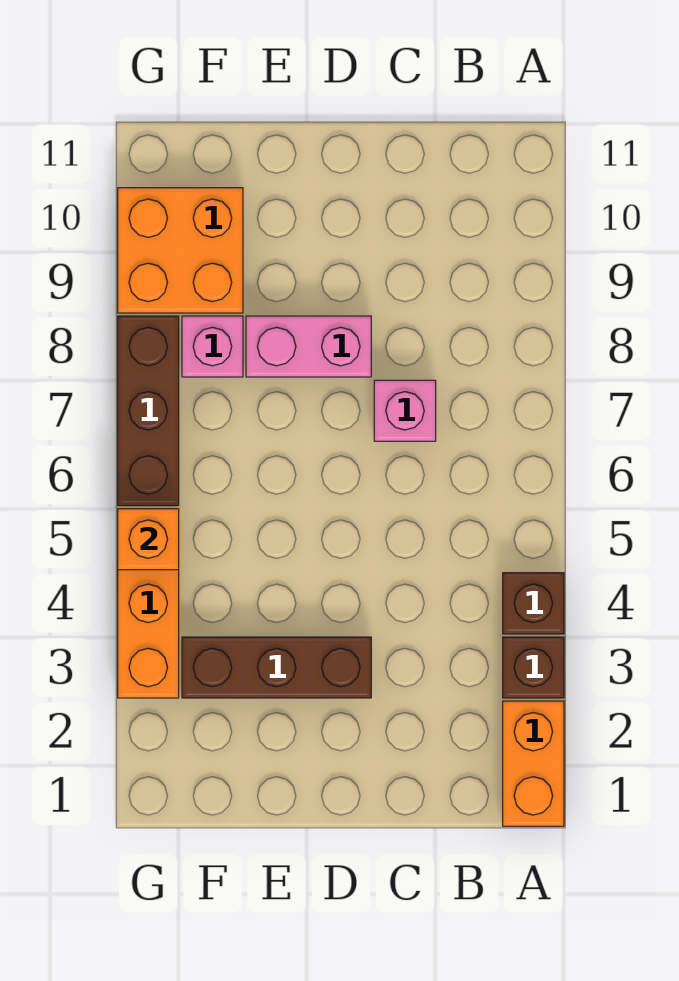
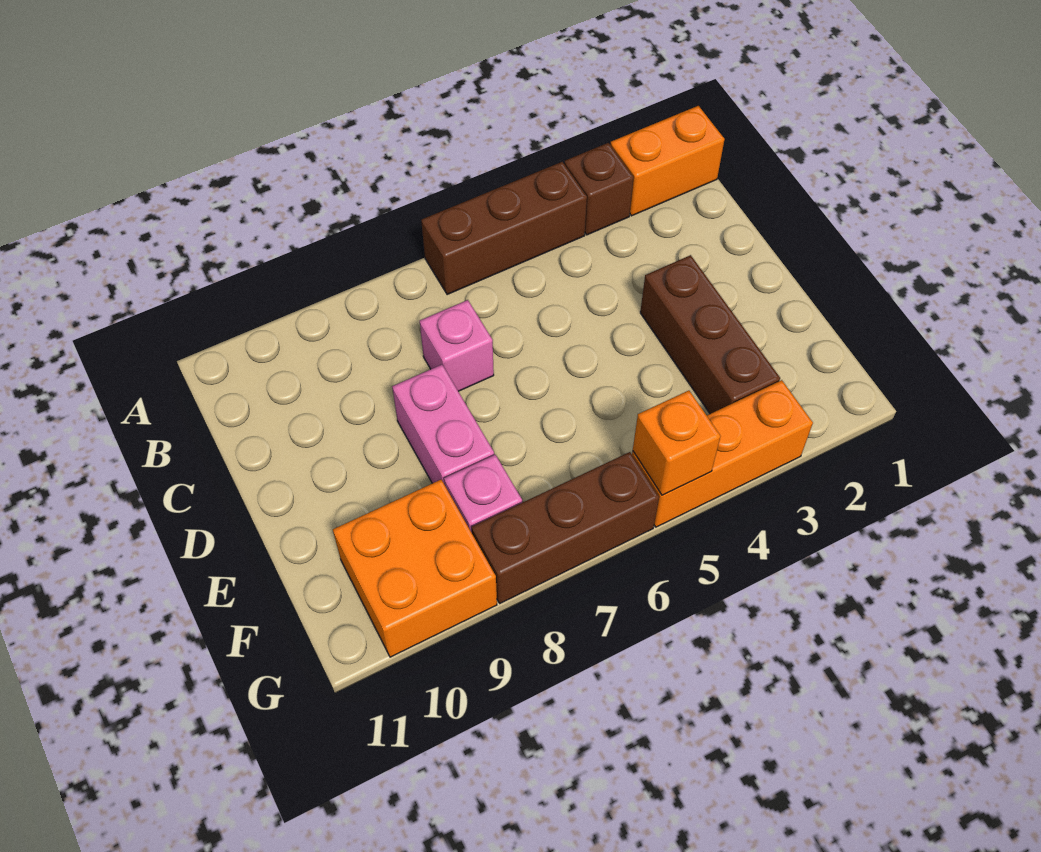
brown 1x1 brick [503,573,564,634] -> brown 1x3 brick [421,162,587,295]

